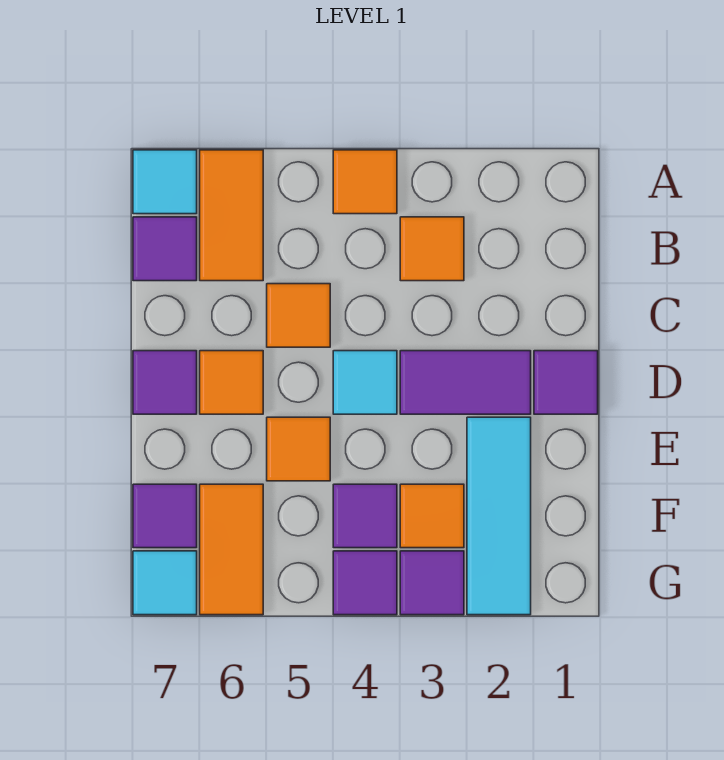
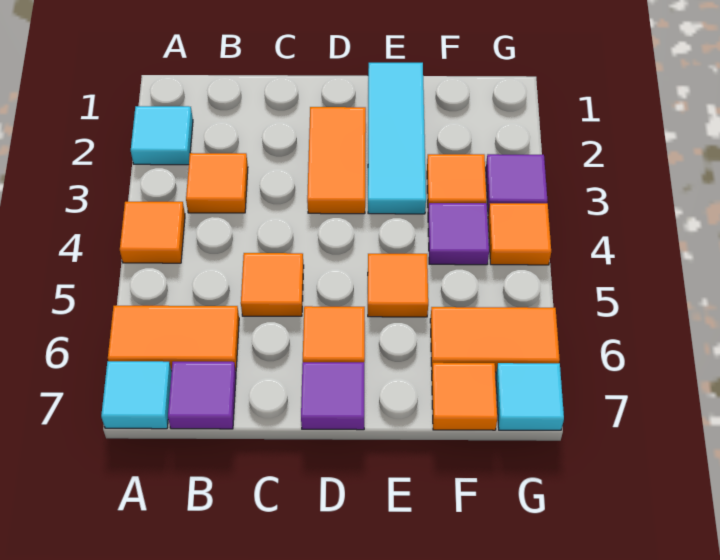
purple 1x1 tile [534,351,598,414] -> none
purple 1x2 tile [400,351,531,414] -> orange 1x2 tile [307,107,366,214]
cyan 1x1 tile [333,351,397,414] -> cyan 1x1 tile moved to [131,106,193,165]
cyan 1x3 tile [467,417,531,615] -> cyan 1x3 tile turned to [368,63,426,214]
purple 1x1 tile [133,484,197,548] -> orange 1x1 tile [432,363,497,430]
purple 1x1 tile [333,551,397,615] -> orange 1x1 tile [488,203,551,265]

